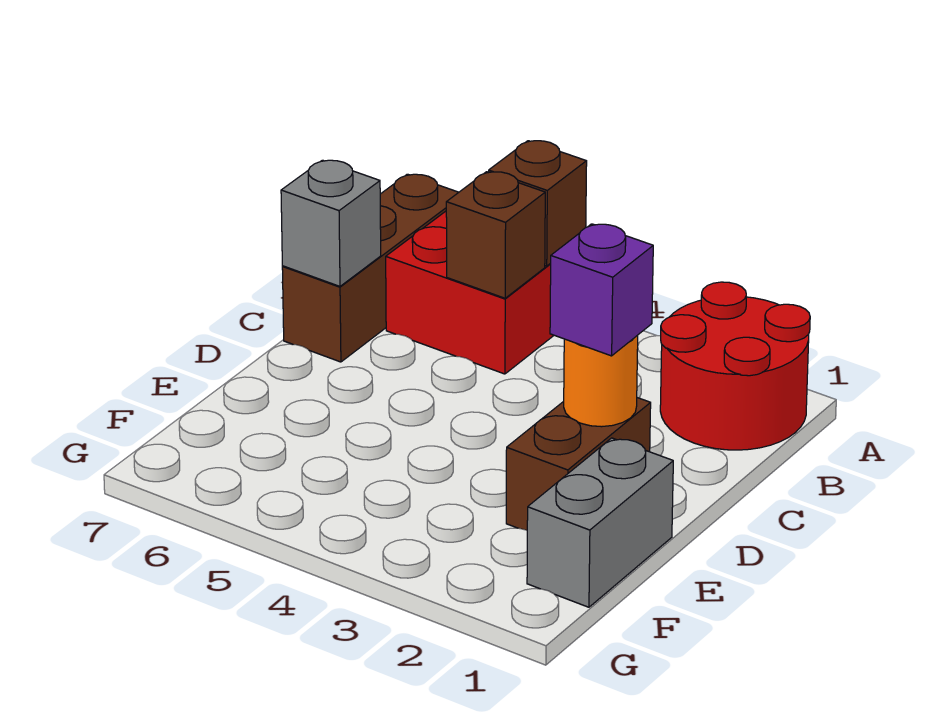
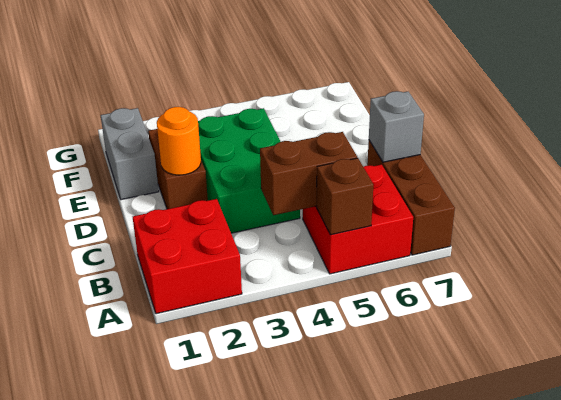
red 2x2 round brick [660,282,810,450] -> red 2x2 brick [133,199,242,314]
brown 1x1 brick [446,172,545,298] -> brown 1x2 brick [260,132,357,215]
none -> green 2x3 brick [198,108,300,233]
purple 1x1 brick [550,224,653,356] -> none

